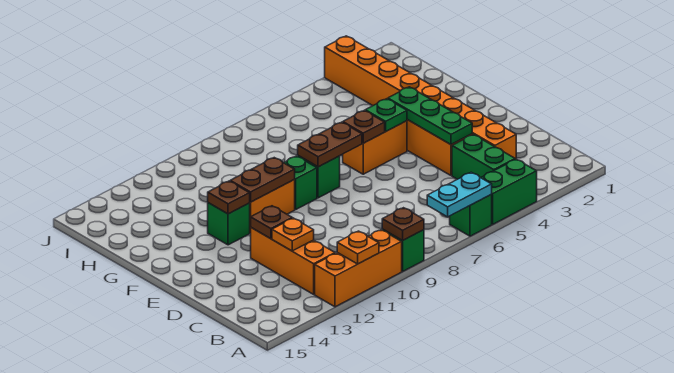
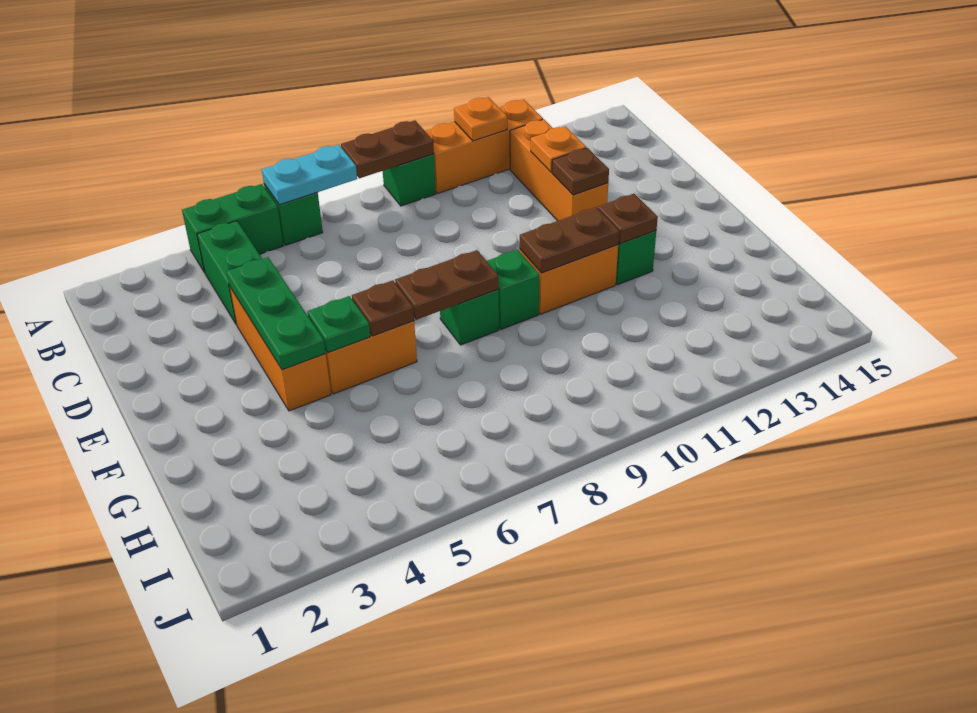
brown 1x1 plate [382,208,424,241] -> brown 1x2 plate [341,120,434,178]
orange 1x8 brick [325,36,516,159] -> none

